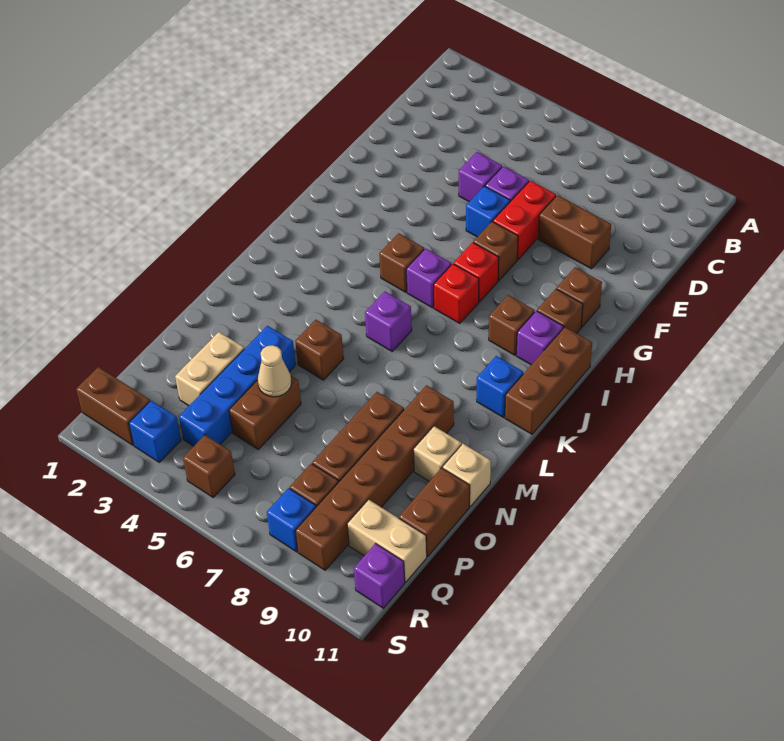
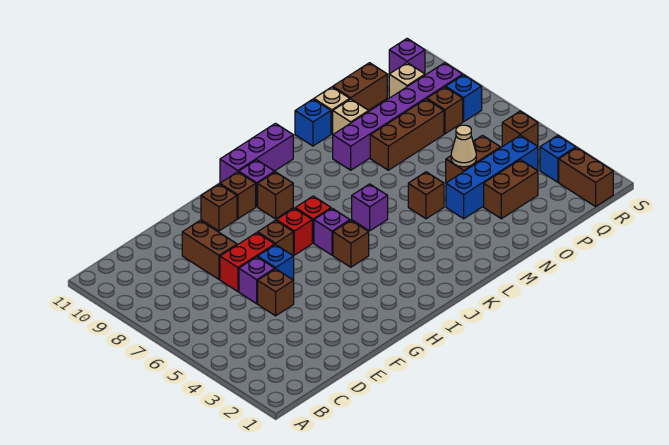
purple 1x1 brick [459,152,502,202] -> brown 1x1 brick [258,269,294,316]
brown 1x3 brick [505,327,592,434] -> purple 1x3 brick [220,123,293,183]
blue 1x1 brick [477,356,523,417] -> blue 1x1 brick moved to [295,99,331,146]
brown 1x6 brick [295,385,454,570] -> purple 1x6 brick [333,63,463,170]
tan 1x2 brick [175,332,244,406] -> brown 1x2 brick [484,160,538,219]
tan 1x2 brick [347,500,427,582] -> tan 1x1 brick [389,63,425,98]

